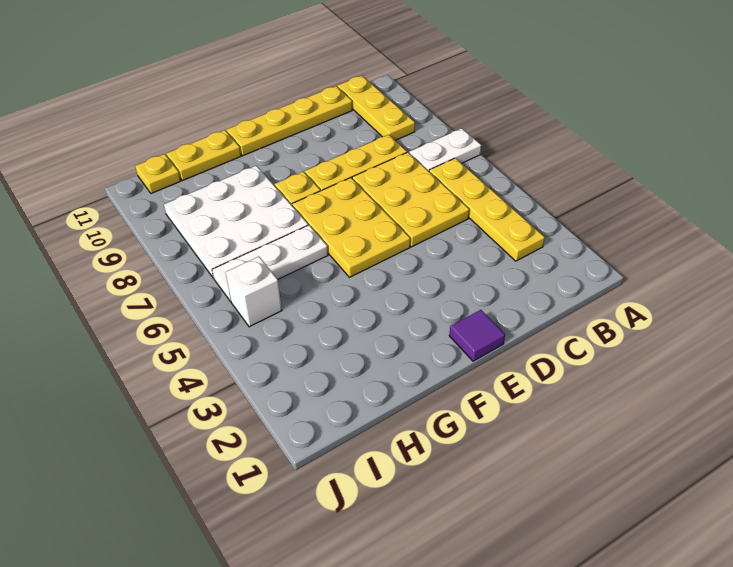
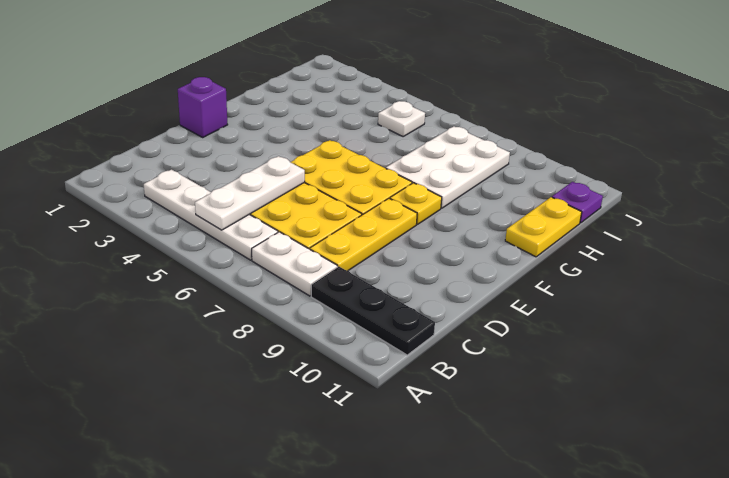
white 1x2 plate [409,128,481,171] -> white 1x2 plate turned to [252,232,337,296]
yellow 1x4 plate [429,158,545,261] -> white 1x4 plate [144,170,278,260]
yellow 1x3 plate [337,76,415,140] -> black 1x3 plate [311,267,435,355]
yellow 1x4 plate [227,86,352,156] -> none
purple 1x1 tile [449,310,505,361] -> purple 1x1 brick [178,77,228,137]
white 1x3 plate [212,225,328,302] -> white 1x3 plate moved to [195,156,305,230]
white 3x3 plate [164,166,308,278] -> white 2x3 plate [386,126,510,208]
white 1x1 brick [226,257,282,327] -> white 1x1 plate [378,101,425,136]
yellow 1x1 plate [135,154,181,193] -> purple 1x1 plate [552,182,603,223]

